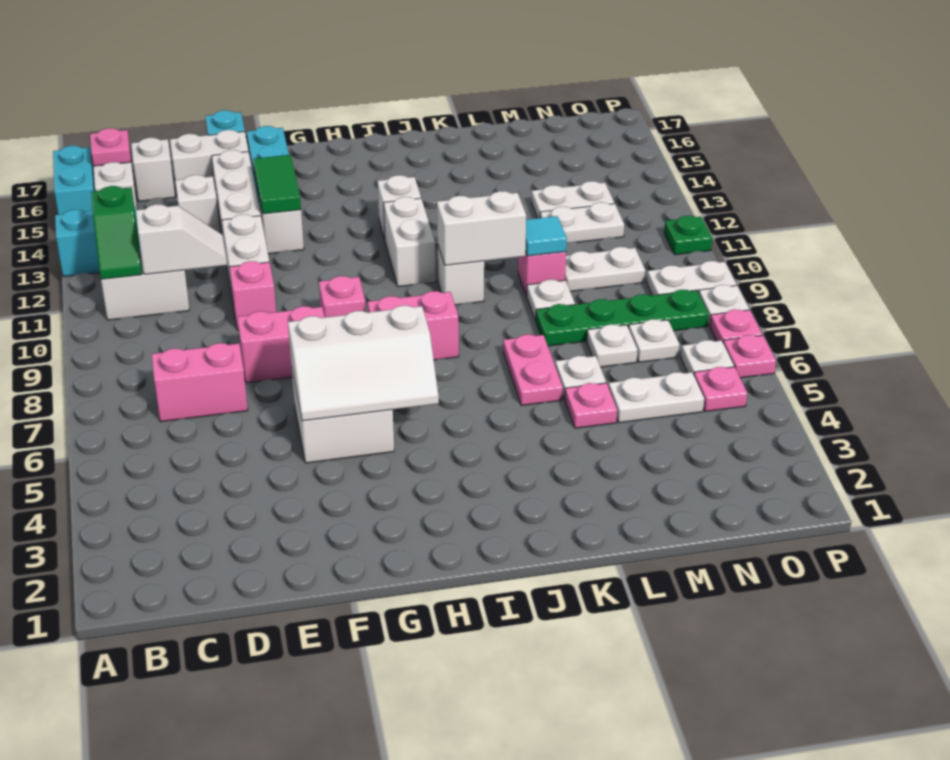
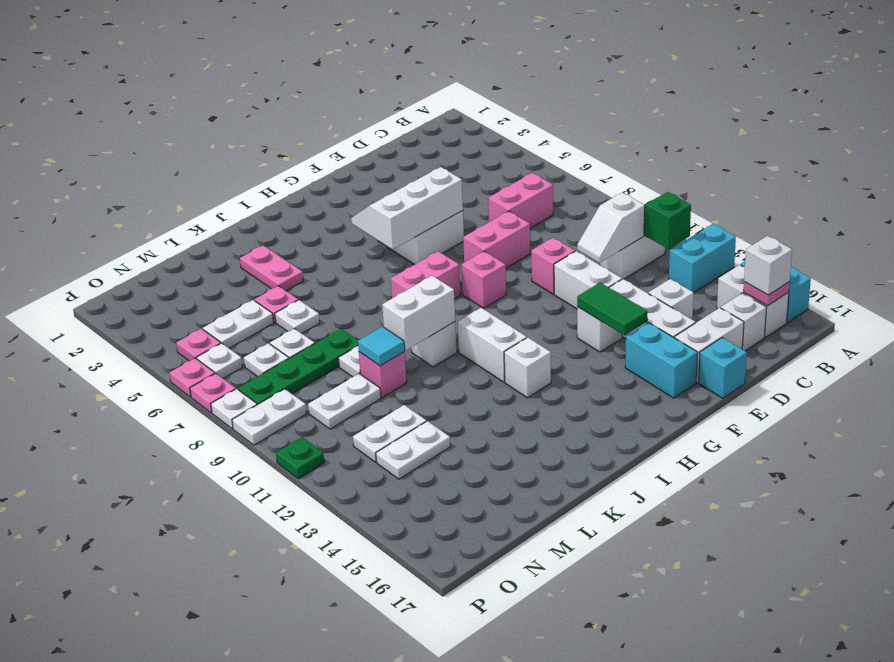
none -> white 1x1 brick [744,236,792,295]
pink 1x2 plate [503,335,563,405] -> pink 1x2 plate moved to [240,245,303,291]

